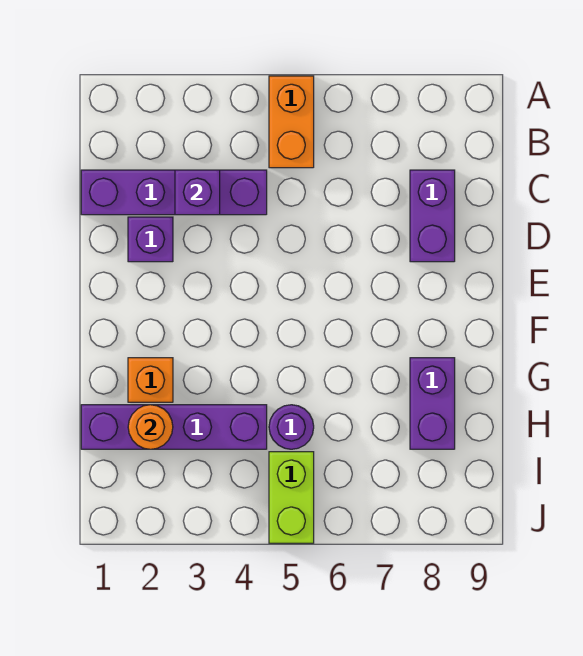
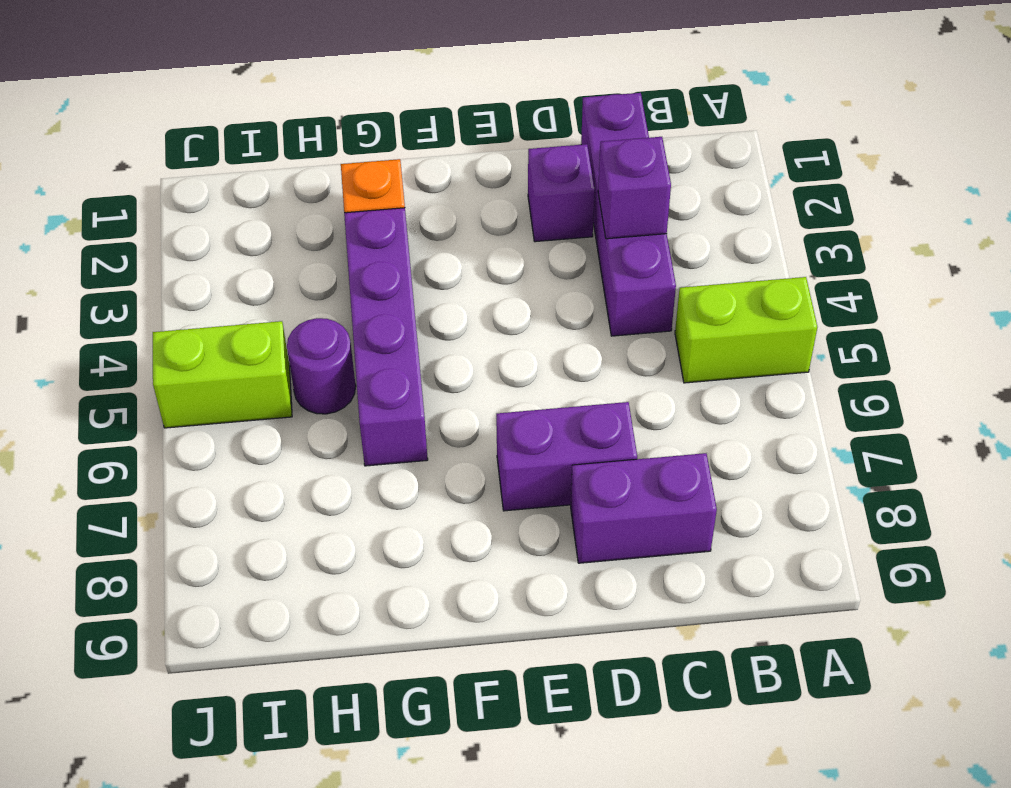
orange 1x2 brick [269,76,314,168] -> lime 1x2 brick [675,277,817,383]
purple 1x2 brick [410,358,455,449] -> purple 1x2 brick moved to [496,402,637,511]
purple 1x4 brick [81,405,267,449] -> purple 1x4 brick moved to [344,208,428,466]
orange 1x1 round brick [128,405,173,449] -> none

